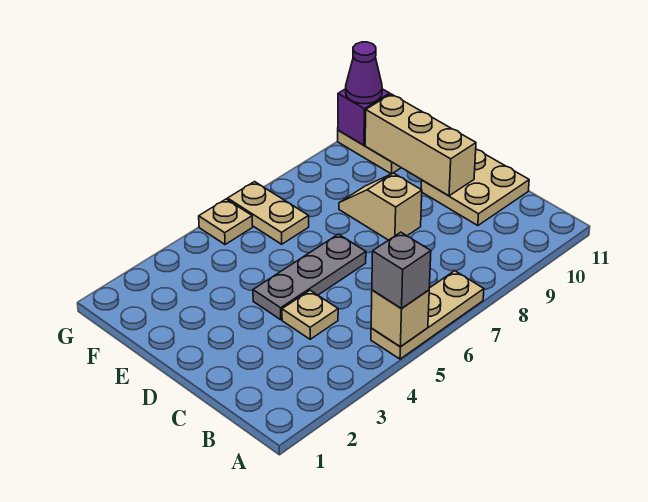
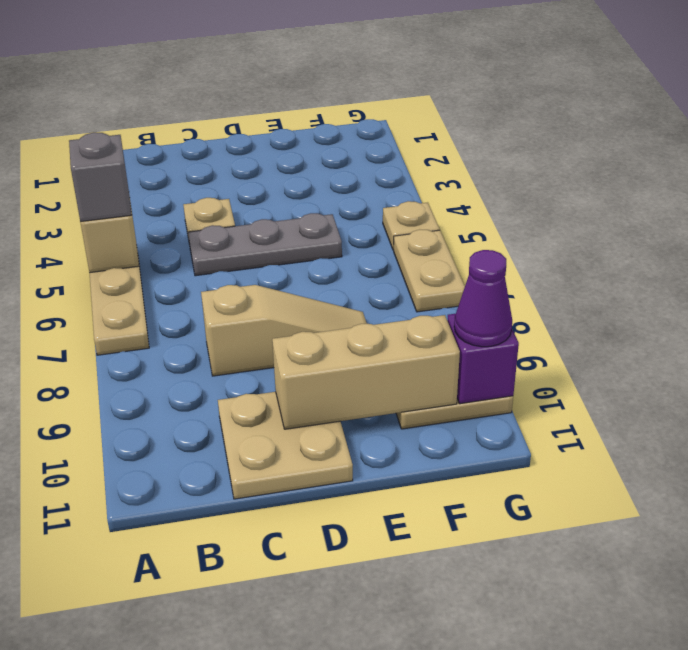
grey 1x3 plate [253,234,366,320] -> grey 1x3 plate turned to [188,213,342,276]
tan 1x2 slope [339,173,422,240] -> tan 1x3 slope [201,285,367,376]
tan 1x2 plate [228,182,309,244] -> tan 1x2 plate turned to [394,230,465,312]

